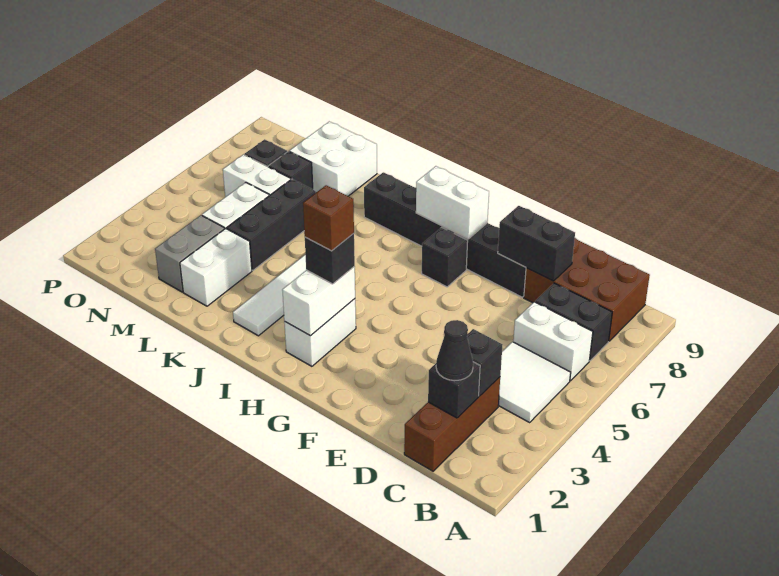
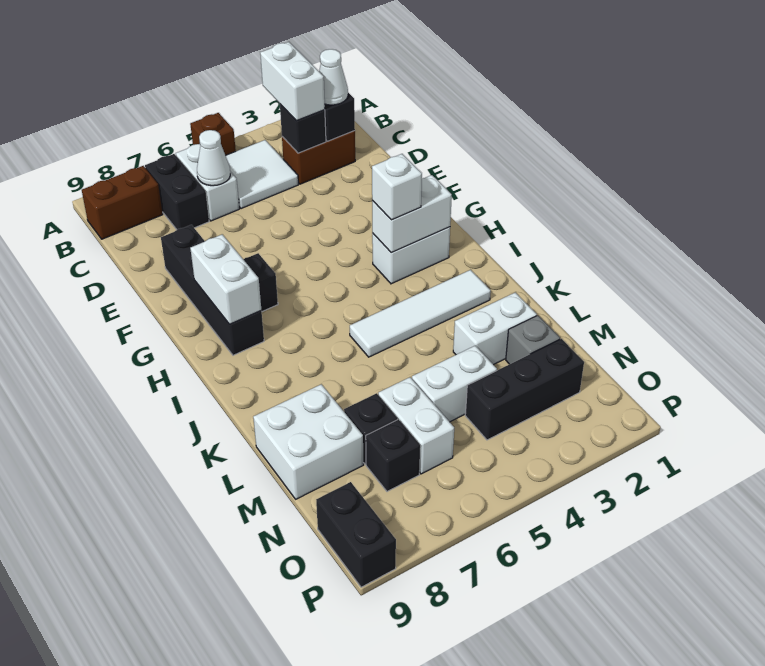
none -> white 1x2 brick [260,42,325,121]
brown 2x3 brick [524,238,650,341] -> brown 1x2 brick [82,166,163,239]
brown 1x3 brick [404,377,500,471] -> brown 1x2 brick [282,131,355,184]
black 1x1 cone [436,320,473,381] -> white 1x1 cone [319,49,348,105]
none -> white 1x1 cone [197,130,230,186]
black 1x2 brick [498,206,575,281] -> black 1x2 brick moved to [316,482,396,587]
black 1x6 brick [364,172,526,297] -> black 1x4 brick [161,225,264,355]
black 1x1 brick [305,233,355,284] -> white 1x1 brick [372,154,422,220]
brown 1x1 brick [303,185,354,251] -> brown 1x1 brick moved to [190,113,236,155]
black 1x3 brick [227,179,316,270] -> black 1x3 brick moved to [465,339,584,440]
grey 1x2 brick [155,215,224,292] -> grey 1x1 brick [506,315,560,364]

